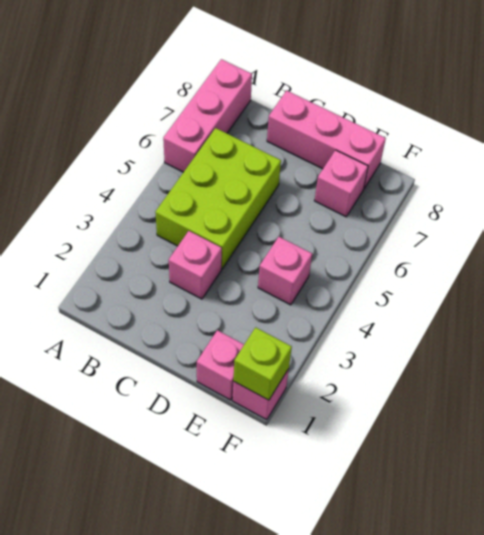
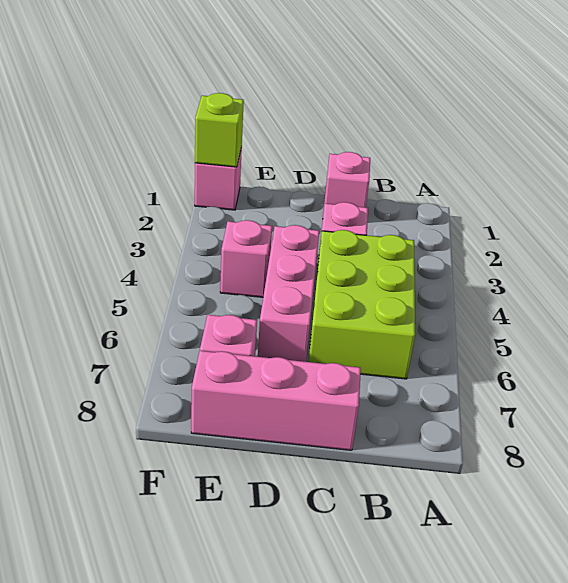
pink 1x3 brick [163,59,252,172] -> pink 1x3 brick moved to [258,225,319,362]
pink 1x1 brick [197,330,244,400] -> pink 1x1 brick moved to [324,152,370,208]

